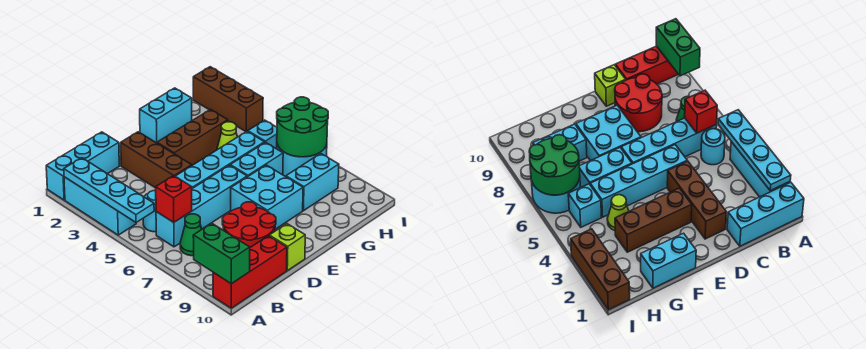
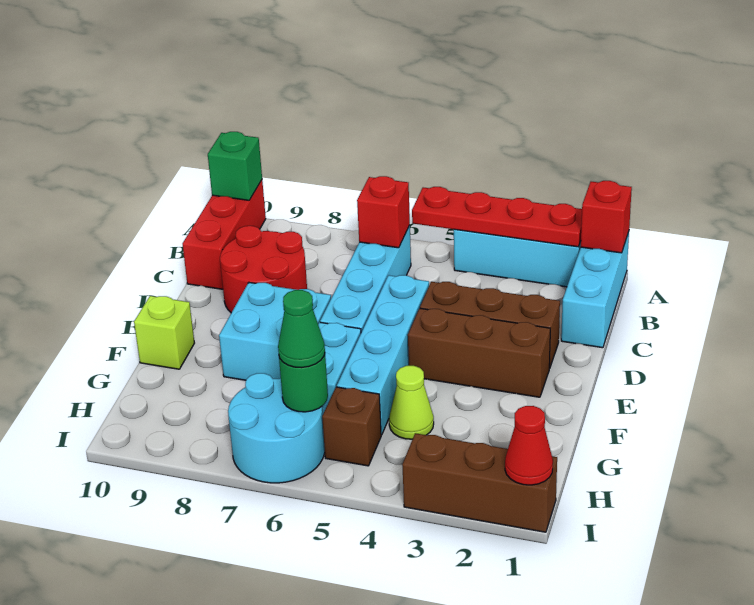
none -> red 1x1 brick [581,181,632,253]
cyan 1x4 plate [64,158,154,222] -> red 1x4 plate [412,187,582,247]
green 1x2 brick [193,223,250,284] -> green 1x1 brick [208,132,262,200]
cyan 1x1 round brick [143,191,156,232] -> none
green 1x1 cone [180,214,202,256] -> green 1x1 cone moved to [278,290,325,368]
lime 1x1 brick [269,224,305,271] -> lime 1x1 brick moved to [134,296,194,369]
brown 1x3 brick [157,110,228,165] -> brown 1x3 brick turned to [408,308,550,397]
cyan 1x2 brick [140,88,192,143] -> none
cyan 1x2 brick [286,153,339,211] -> none
cyan 1x1 brick [248,120,277,149] -> brown 1x1 brick [322,387,381,466]
green 2x2 round brick [277,97,328,157] -> green 1x1 round brick [279,354,328,412]
none -> red 1x1 cone [505,406,553,485]

